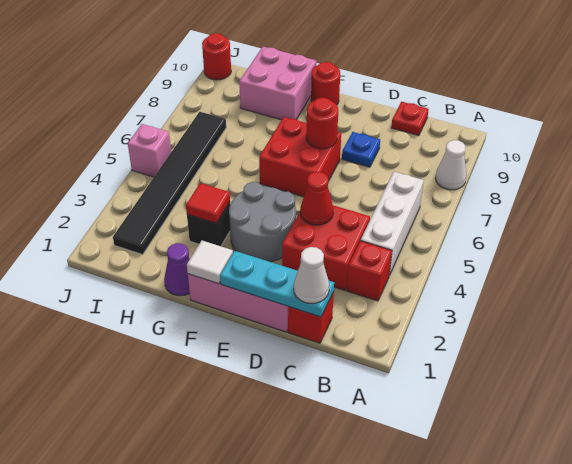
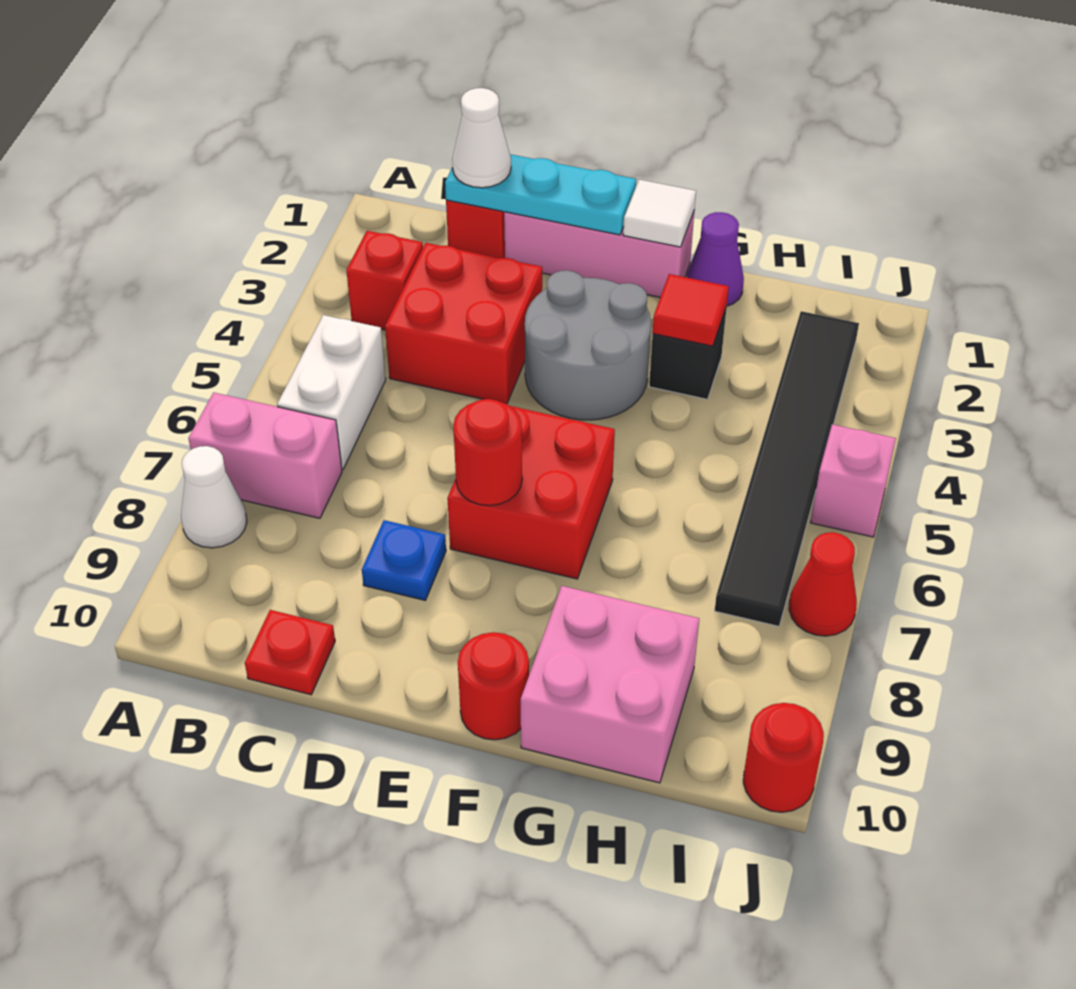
none -> pink 1x2 brick [188,392,342,518]
white 1x3 brick [361,172,424,275] -> white 1x2 brick [277,315,386,470]
red 1x1 cone [300,172,333,225] -> red 1x1 cone moved to [789,532,857,636]

